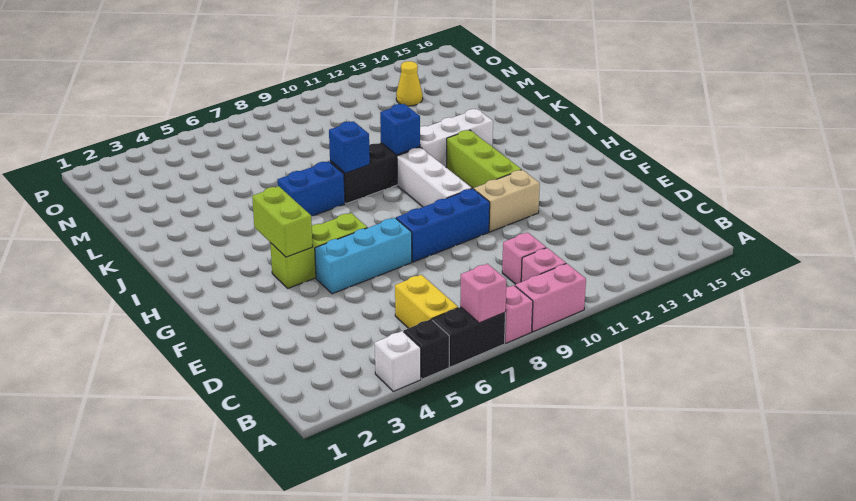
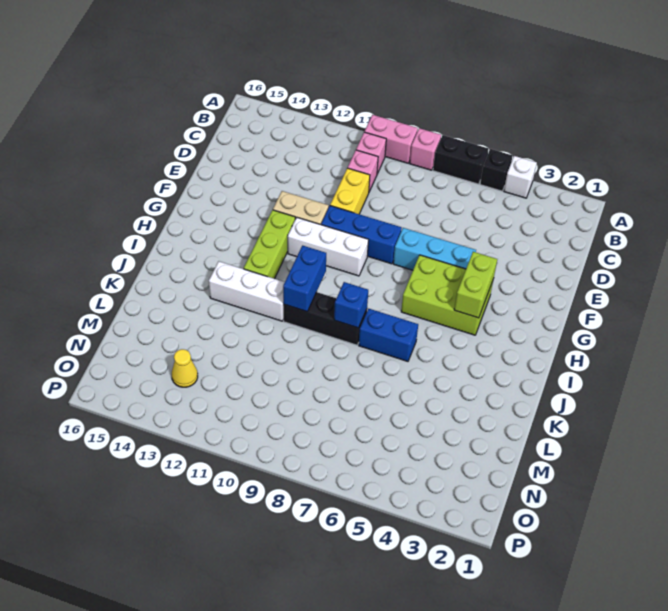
pink 1x1 brick [460,264,506,323] -> none
yellow 1x2 brick [395,275,458,328] -> yellow 1x2 brick moved to [330,168,370,214]
lime 1x3 brick [270,213,367,288] -> lime 2x3 brick [401,255,493,335]
white 1x3 brick [397,148,472,207] -> white 1x3 brick turned to [288,218,369,276]
blue 1x1 brick [380,104,420,155] -> blue 1x2 brick [283,246,326,312]

